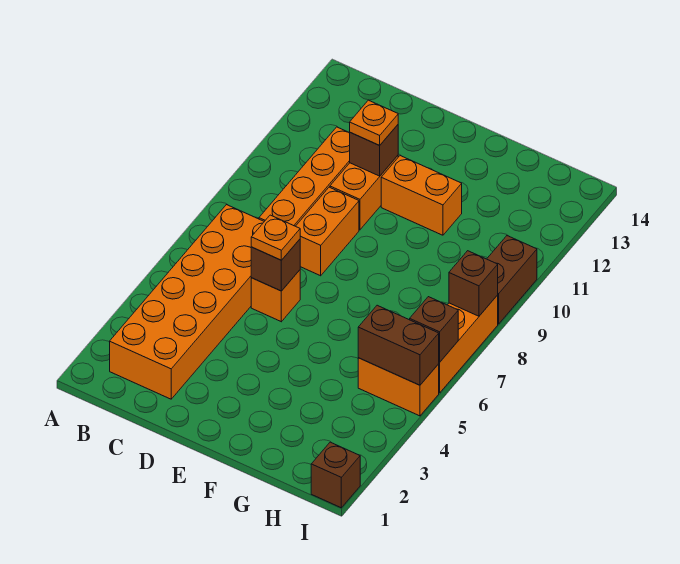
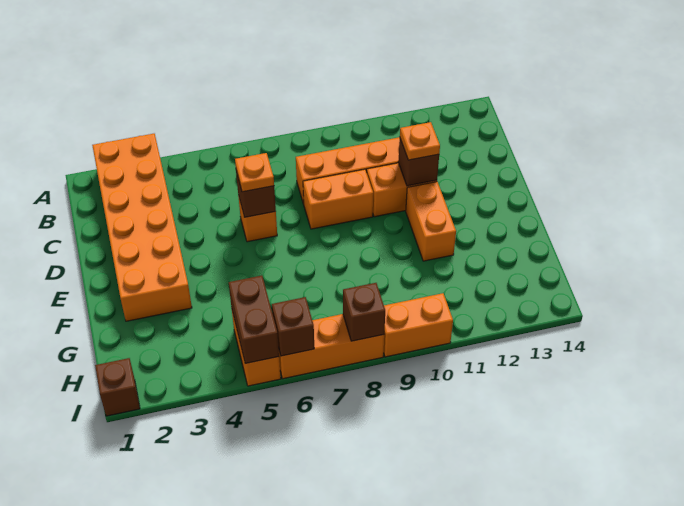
orange 2x6 brick [110,205,264,399] -> orange 2x6 brick turned to [92,134,192,321]
brown 1x2 brick [487,236,537,324] -> orange 1x2 brick [384,293,453,357]

